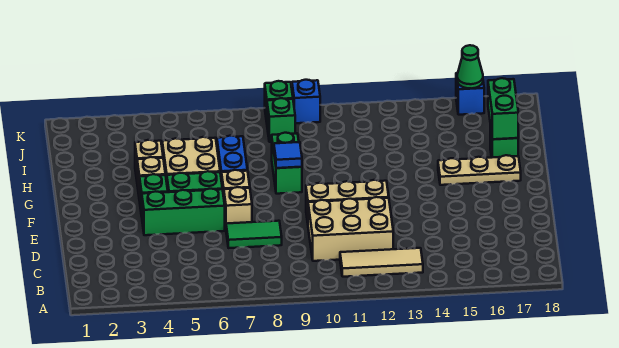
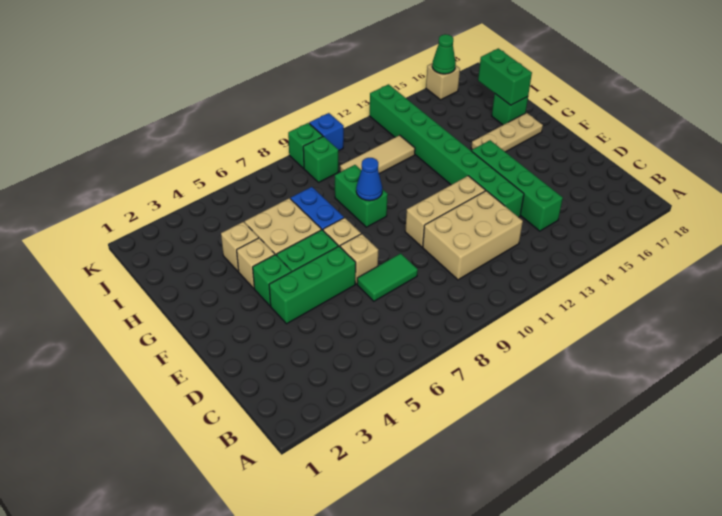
tan 1x3 tile [340,248,423,277] -> tan 1x3 tile moved to [340,135,415,174]
none -> green 1x4 brick [471,140,563,231]
none -> green 1x8 brick [370,84,524,217]
blue 1x1 tile [274,142,302,168] -> blue 1x1 cone [356,158,382,201]
blue 1x1 brick [456,73,484,115] -> tan 1x1 brick [426,63,460,100]

